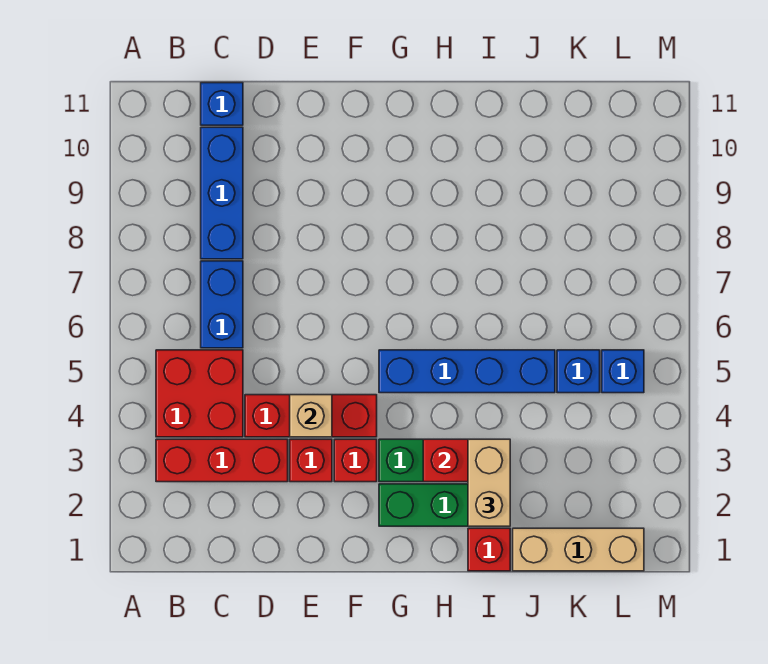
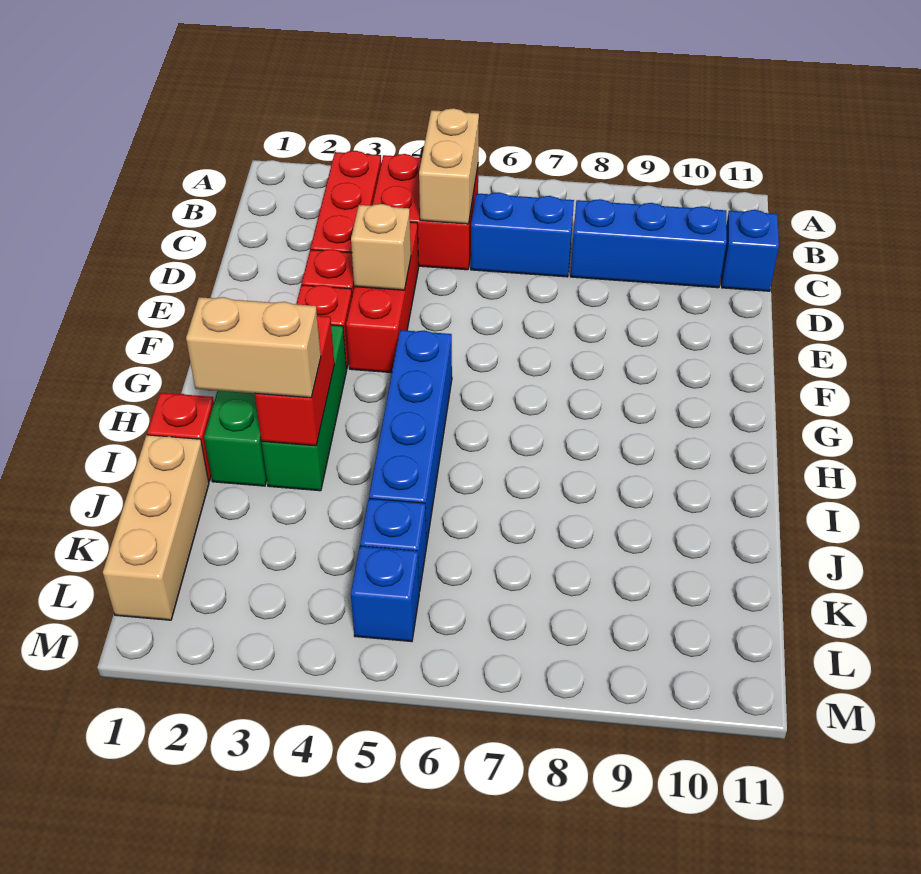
none -> tan 1x2 brick [419,108,479,224]

